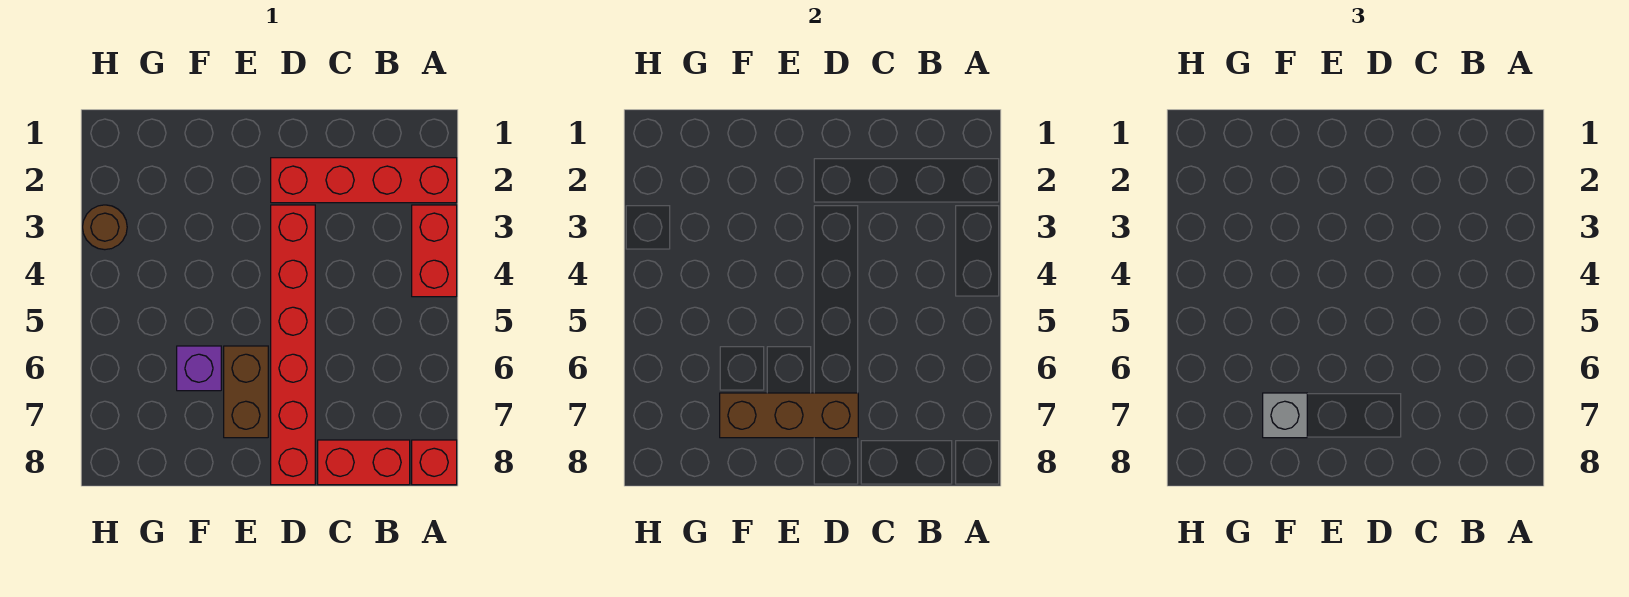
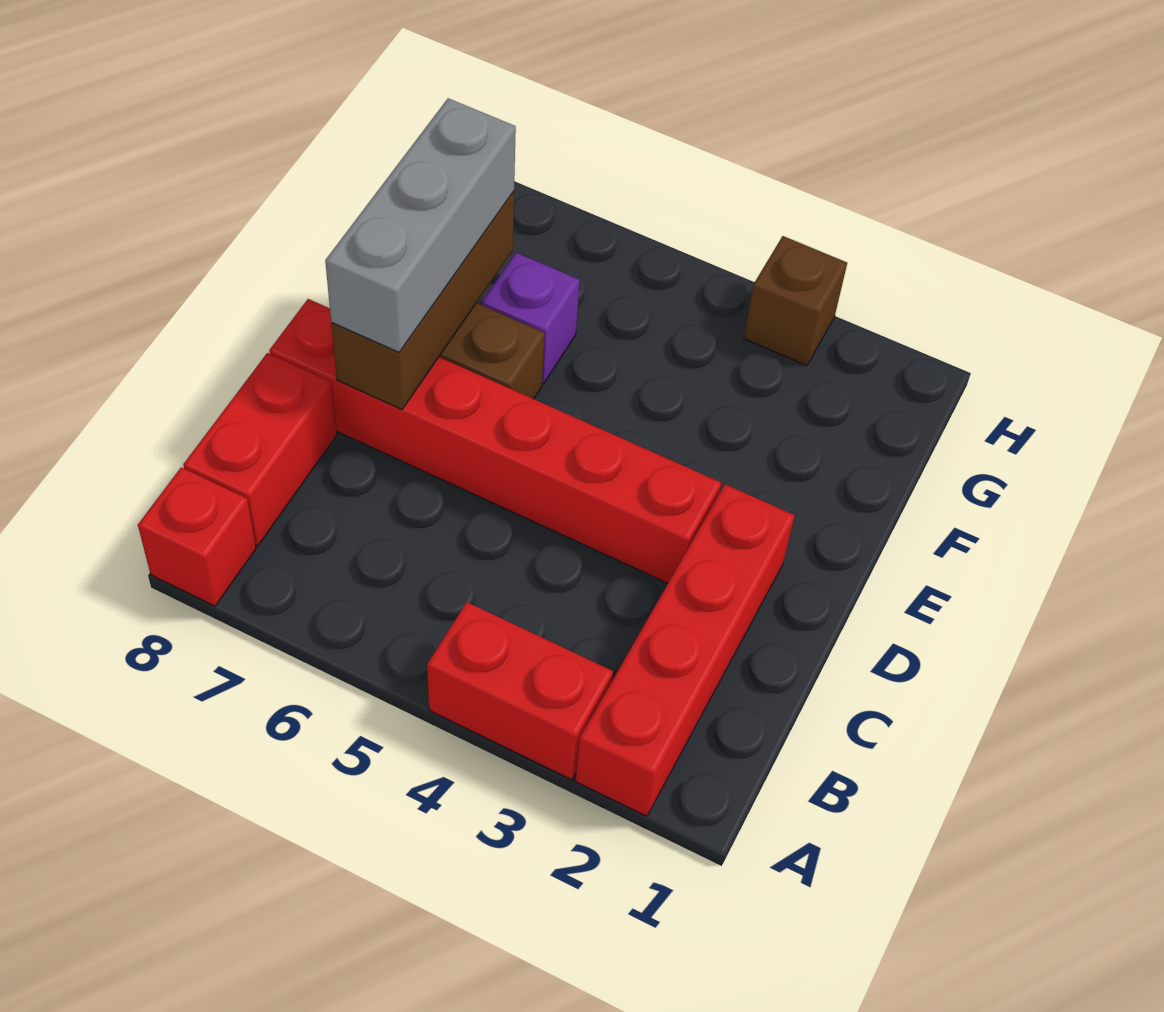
grey 1x1 brick [1263,393,1307,438] -> grey 1x3 brick [325,98,516,352]
brown 1x1 round brick [83,205,127,250] -> brown 1x1 brick [744,236,847,366]

